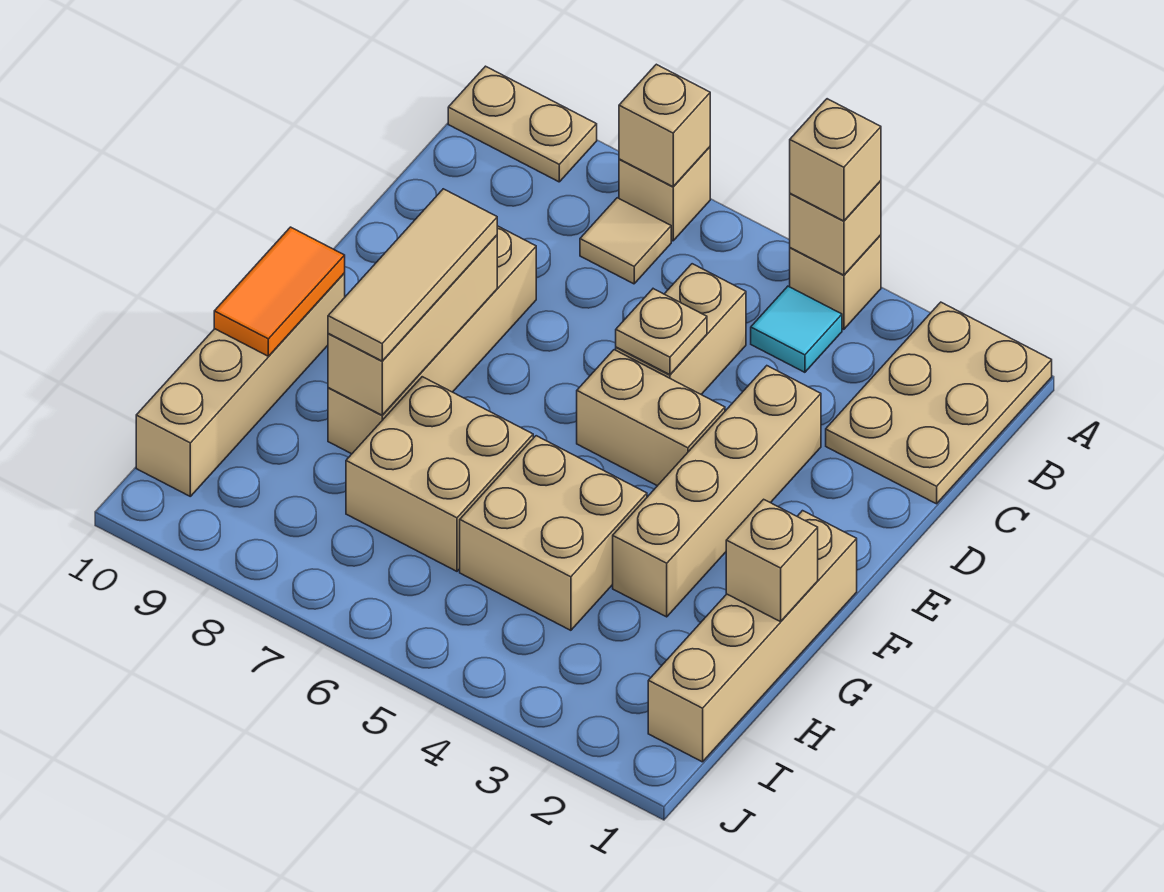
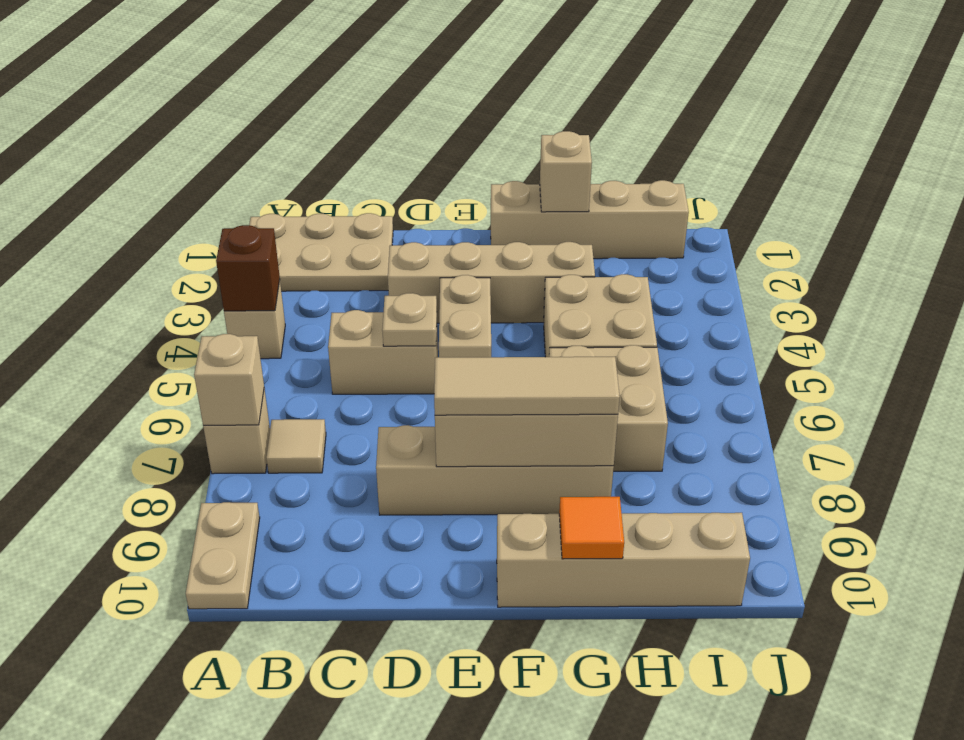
tan 1x1 brick [790,181,881,275] -> brown 1x1 brick [216,225,280,311]
tan 1x1 brick [790,99,881,221] -> none
cyan 1x1 tile [751,286,842,372] -> none
orange 1x2 tile [214,227,345,356] -> orange 1x1 tile [559,497,624,559]

